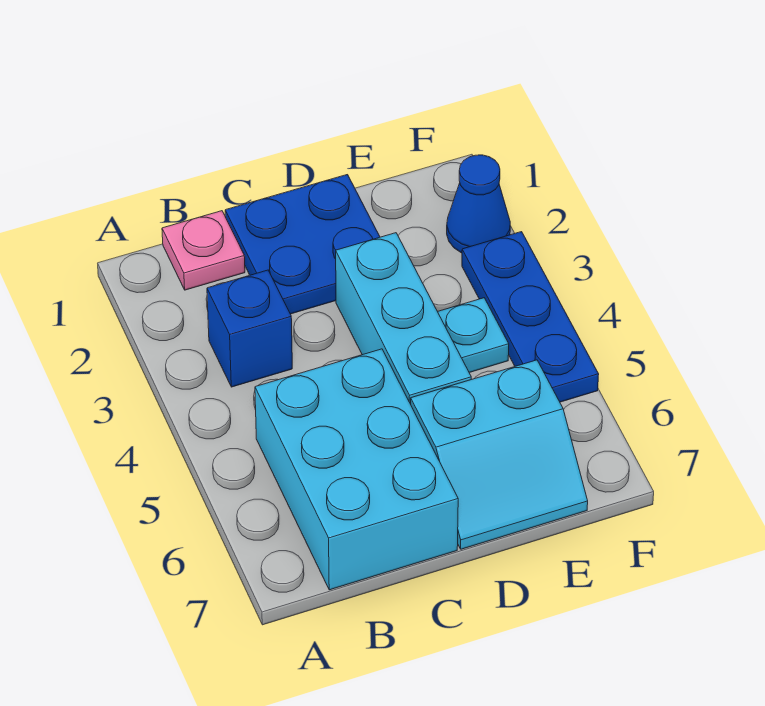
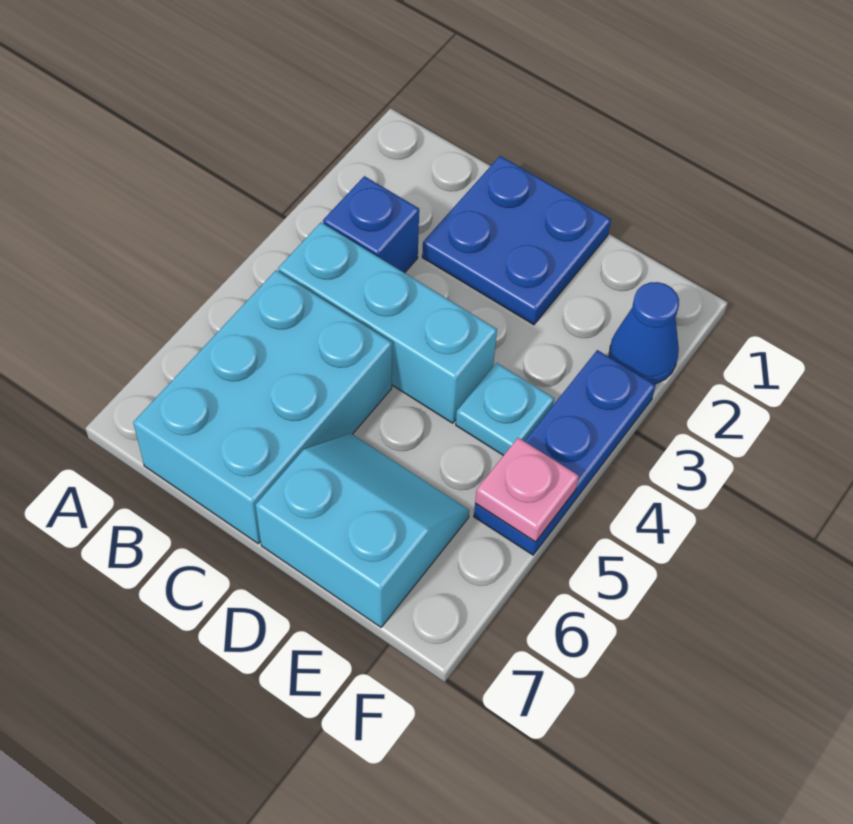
pink 1x1 plate [162,211,245,290] -> pink 1x1 plate moved to [475,438,579,542]
cyan 1x3 brick [336,233,471,404] -> cyan 1x3 brick turned to [278,223,497,423]
cyan 2x2 slope [411,360,588,549] -> cyan 2x2 slope turned to [256,433,469,627]

